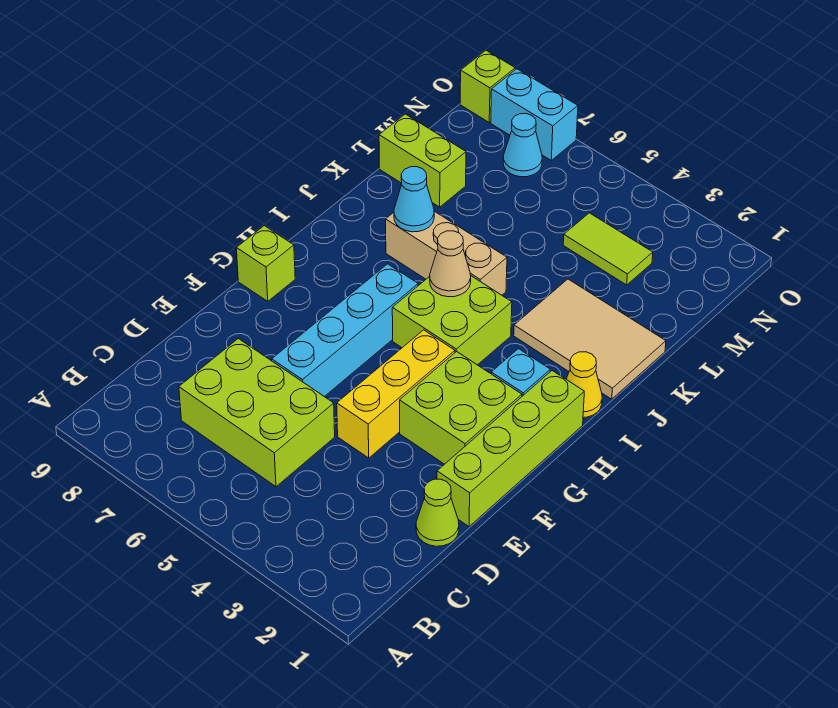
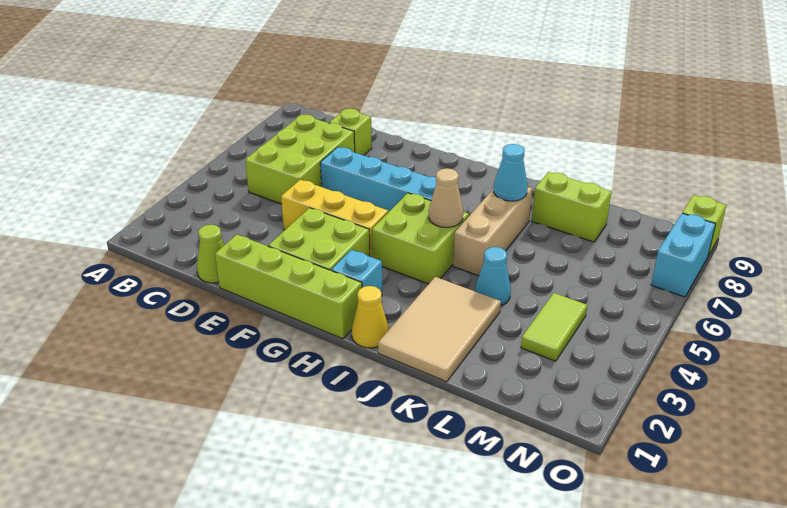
lime 1x1 brick [236,226,295,301] -> lime 1x1 brick moved to [329,109,372,155]
lime 1x2 brick [379,114,466,207] -> lime 1x2 brick turned to [532,172,612,242]
cyan 1x1 cone [503,114,542,177] -> cyan 1x1 cone moved to [475,247,511,305]

